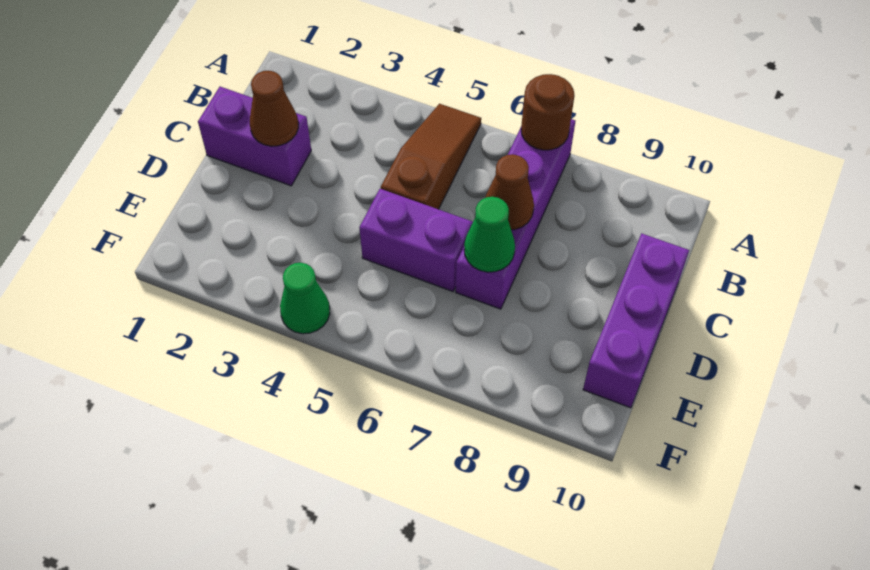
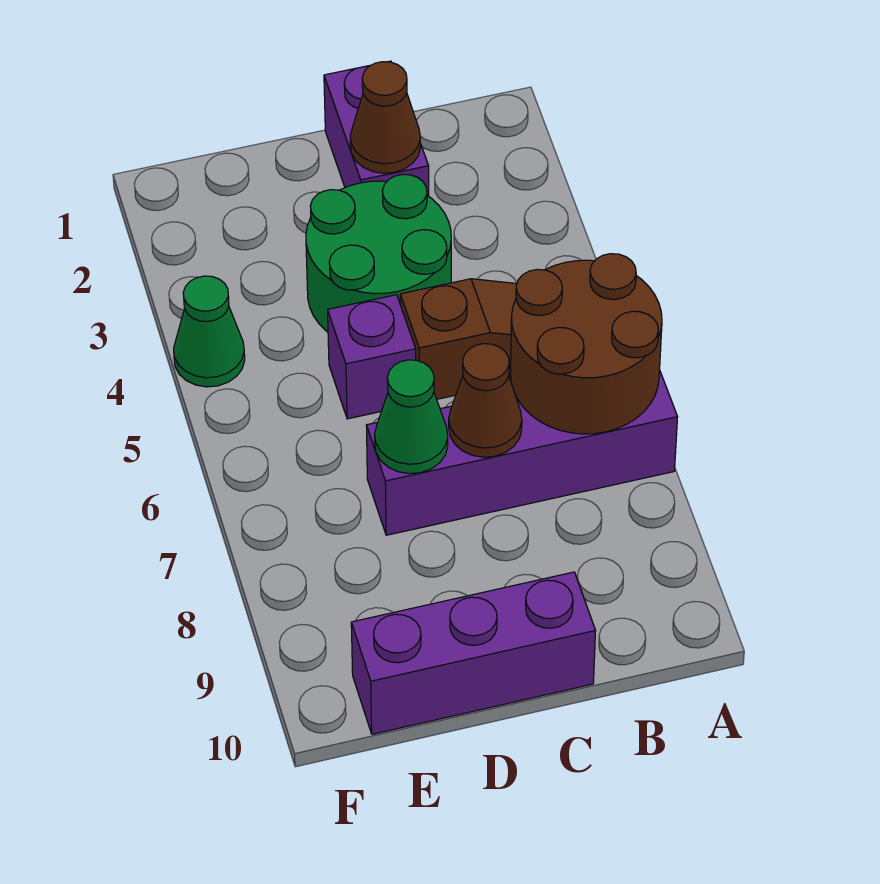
brown 1x1 round brick [521,74,575,150] -> brown 2x2 round brick [511,254,662,434]
none -> green 2x2 round brick [306,175,451,332]
purple 1x2 brick [359,189,473,292] -> purple 1x1 brick [328,295,416,419]

